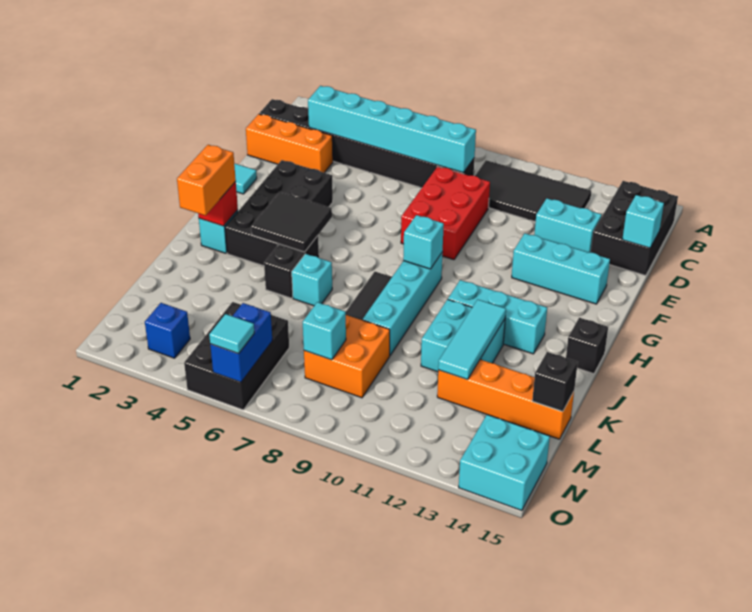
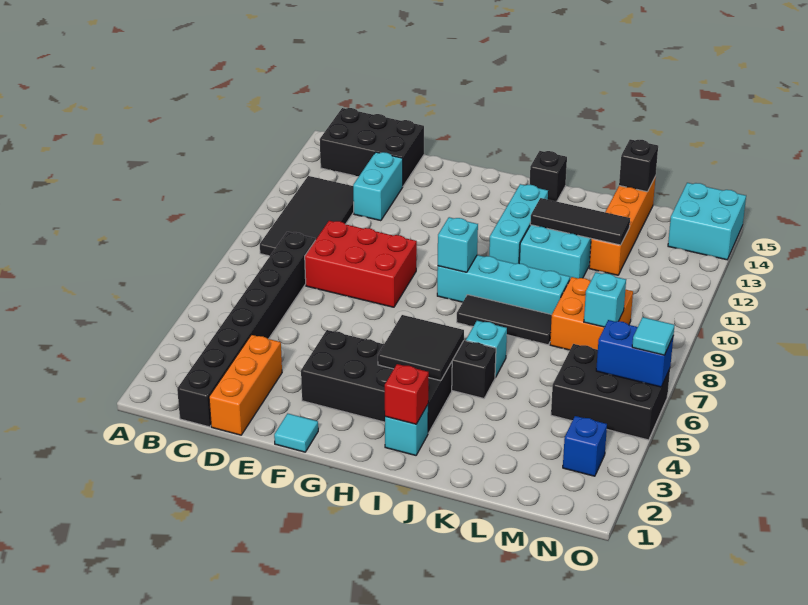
cyan 1x6 brick [308,86,476,173] -> none
cyan 1x1 brick [622,195,664,248] -> none
cyan 1x3 brick [512,233,610,304] -> none
orange 1x2 brick [177,145,236,216] -> none
cyan 1x3 tile [438,299,506,379] -> black 1x3 tile [530,198,630,245]

